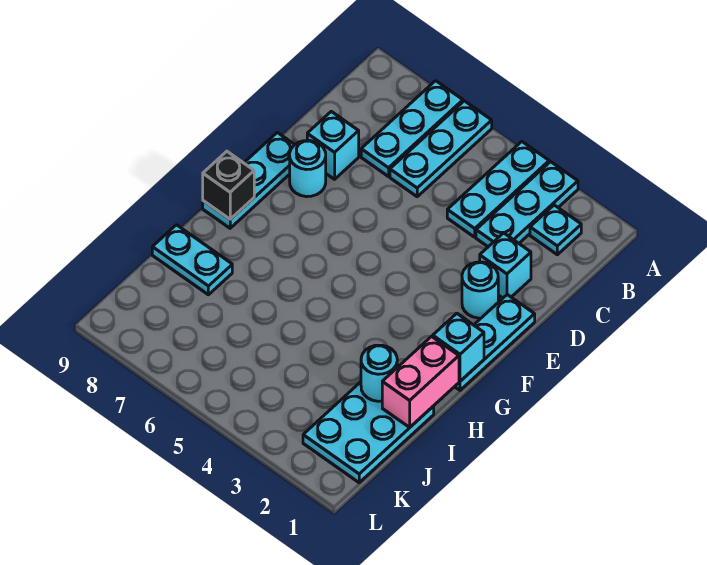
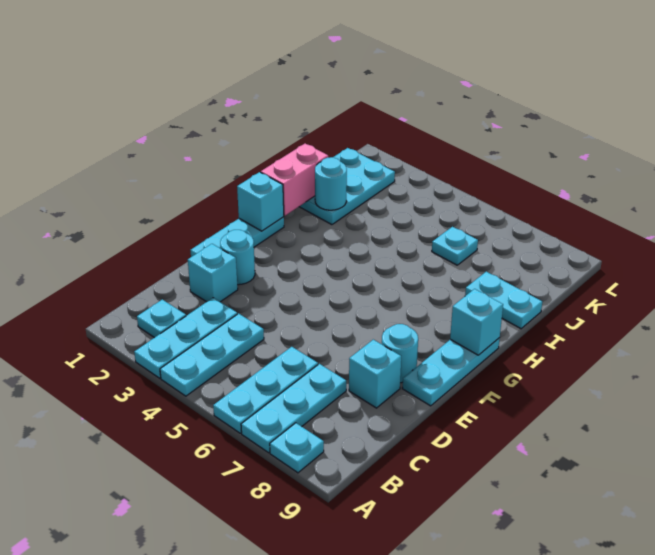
none -> cyan 1x1 plate [270,423,324,473]
black 1x1 brick [203,151,254,219] -> cyan 1x1 brick [450,289,503,355]
none -> cyan 1x1 plate [432,227,478,265]

